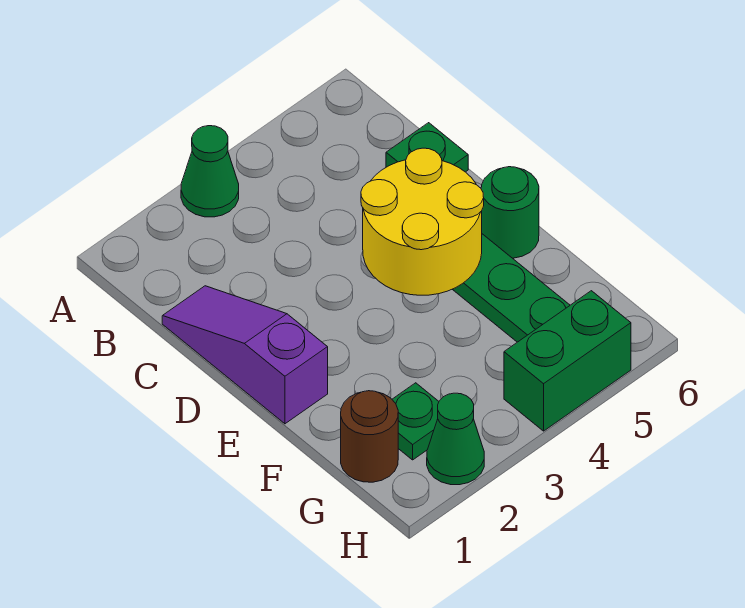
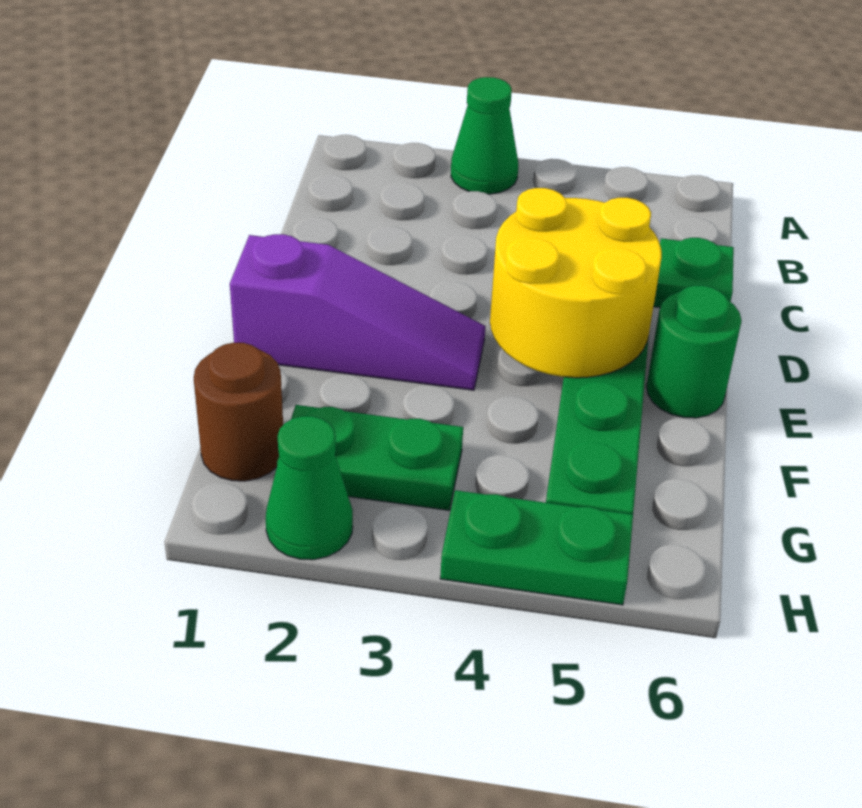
purple 1x3 slope [162,286,328,424] -> purple 1x3 slope turned to [230,234,486,390]
green 1x1 plate [392,383,439,460] -> green 1x2 plate [277,405,463,510]
green 1x2 brick [504,291,631,431] -> green 1x2 plate [440,490,633,605]

